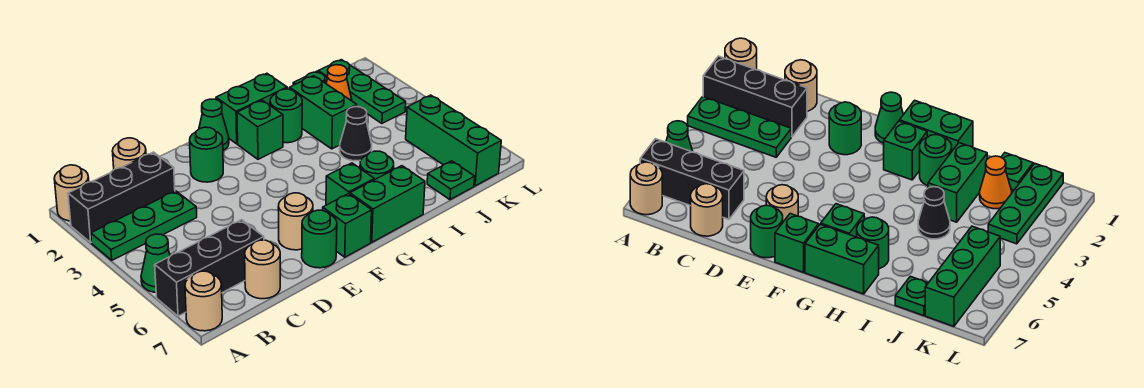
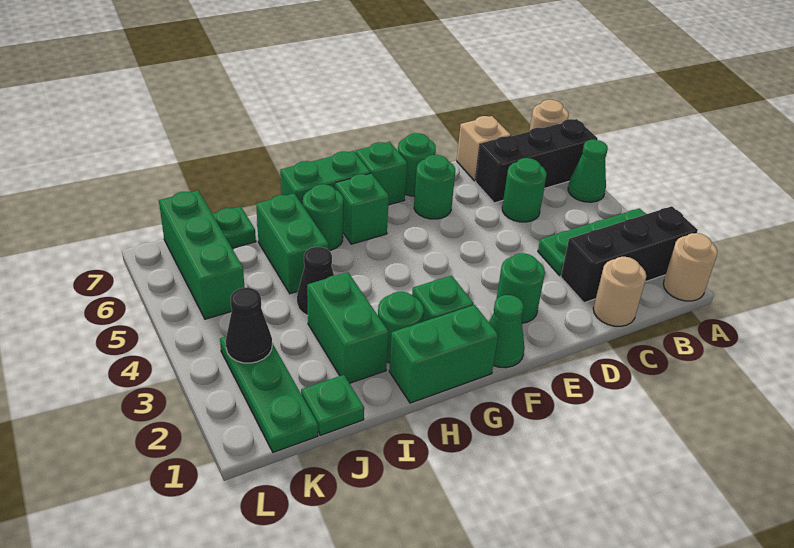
none -> green 1x1 round brick [502,158,547,222]
tan 1x1 round brick [245,240,280,299] -> tan 1x1 brick [457,116,511,181]
tan 1x1 round brick [278,193,313,250] -> green 1x1 round brick [414,155,455,219]
none -> green 1x2 brick [256,194,328,294]
orange 1x1 cone [326,65,352,101] -> none
none -> black 1x1 cone [226,288,272,363]

